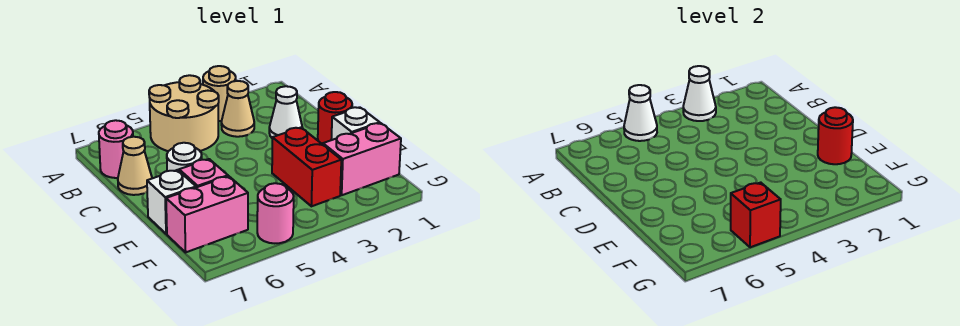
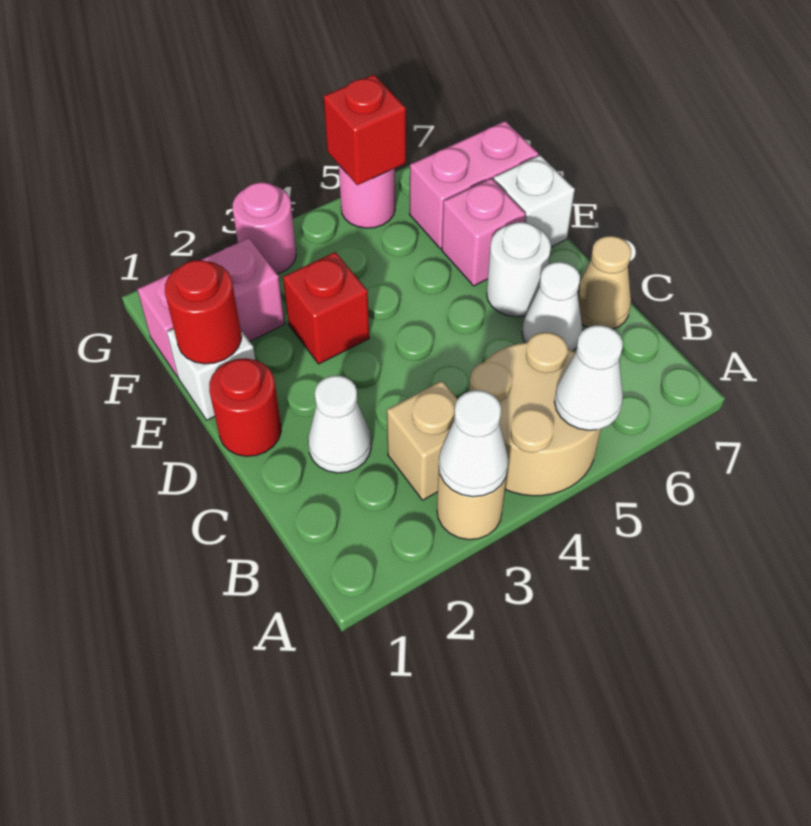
tan 1x1 cone [221,81,254,137] -> tan 1x1 brick [387,381,458,500]
pink 1x1 round brick [99,120,133,178] -> pink 1x1 round brick moved to [232,182,296,274]
none -> white 1x1 cone [522,262,582,351]
red 1x2 brick [272,128,341,206] -> red 1x1 brick [283,252,369,364]

